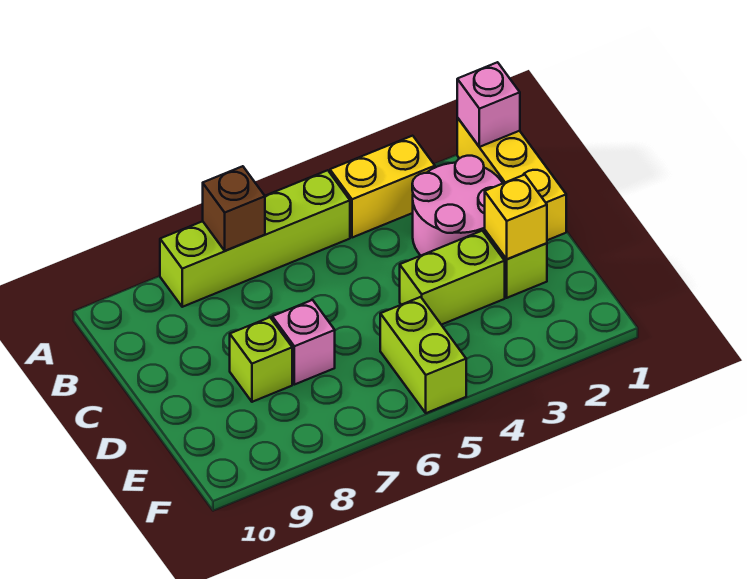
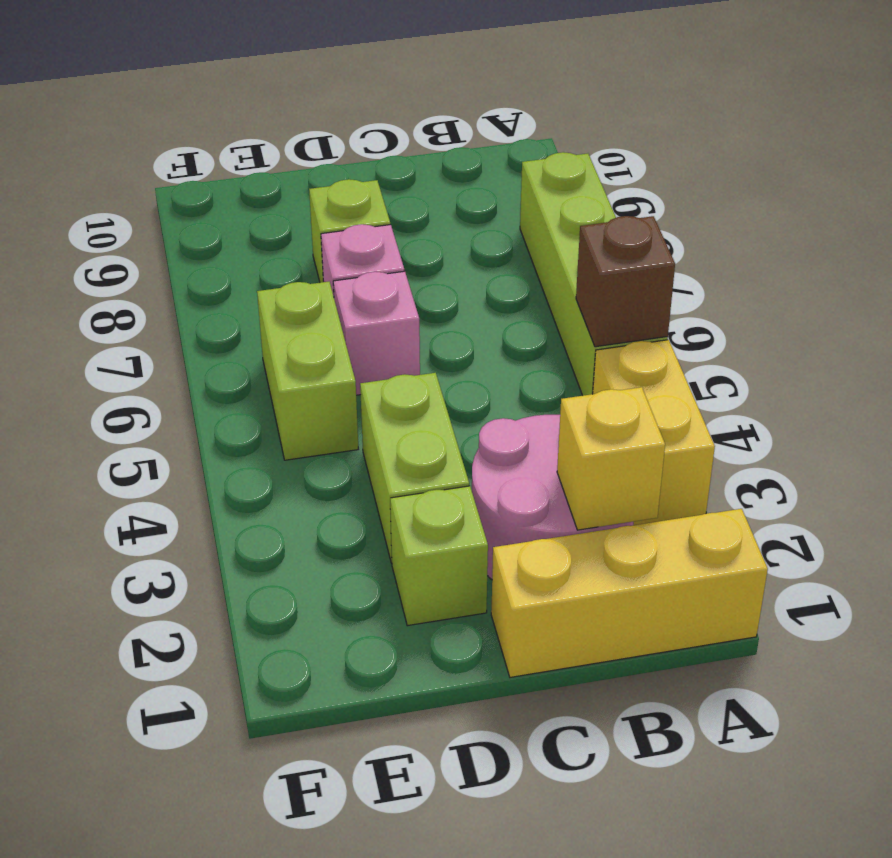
pink 1x1 brick [457,62,520,147] -> pink 1x1 brick moved to [333,271,420,395]
brown 1x1 brick [203,166,265,251] -> brown 1x1 brick moved to [576,216,675,347]
yellow 1x1 brick [485,175,547,259] -> yellow 1x1 brick moved to [557,387,665,530]
lime 1x2 brick [380,297,466,413] -> lime 1x2 brick turned to [257,282,358,460]

